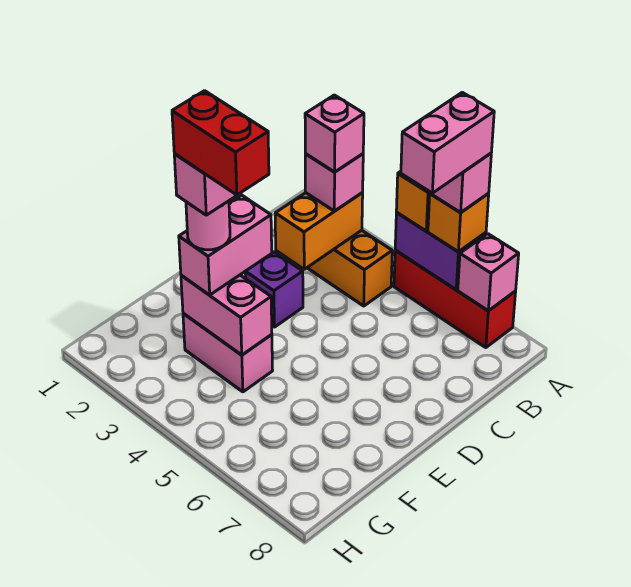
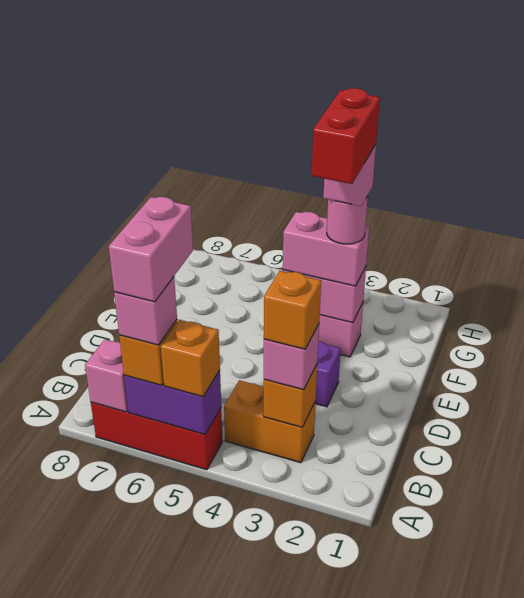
orange 1x2 brick [275,193,363,269] -> orange 1x1 brick [264,364,317,427]
pink 1x1 brick [305,95,364,172] -> orange 1x1 brick [264,271,321,349]
pink 1x2 brick [179,195,272,295] -> pink 1x2 brick turned to [283,212,369,286]
red 1x2 brick [172,91,269,195] -> red 1x2 brick turned to [312,88,380,184]

